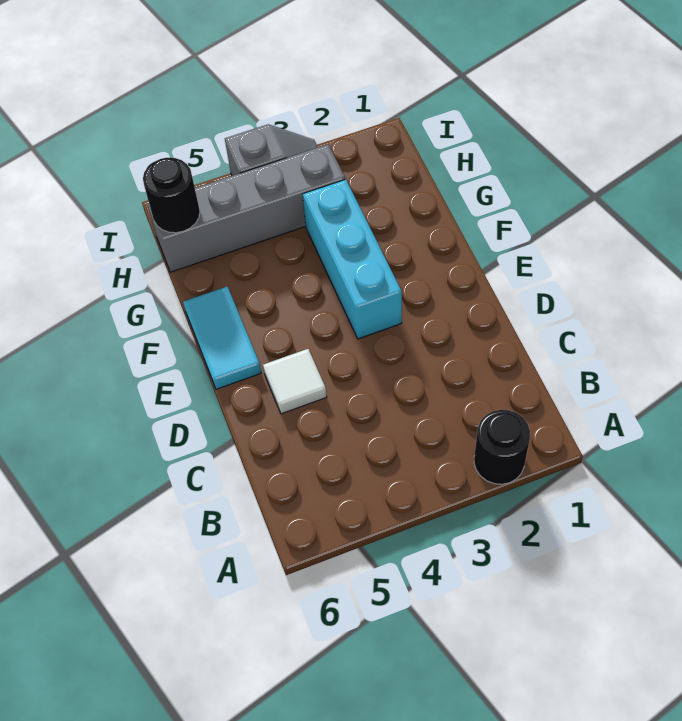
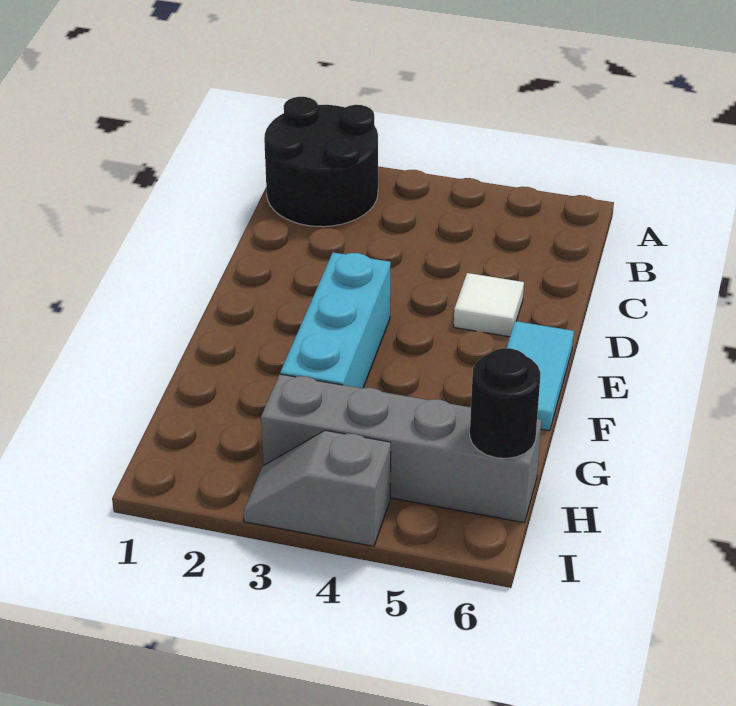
black 1x1 round brick [474,410,530,484] -> black 2x2 round brick [264,97,378,227]

